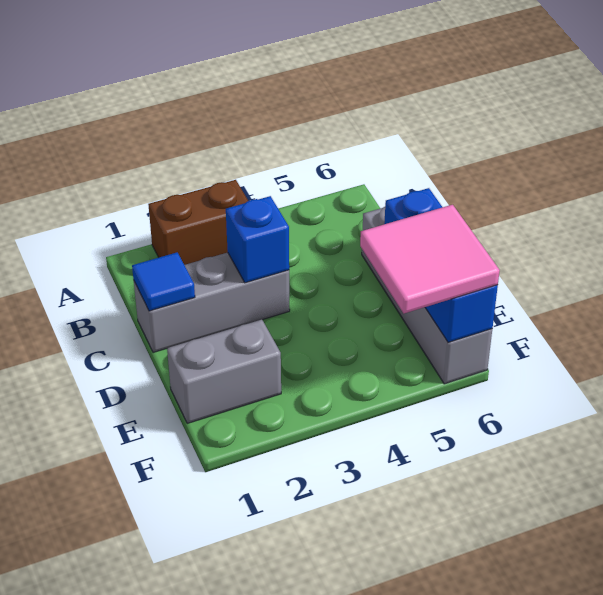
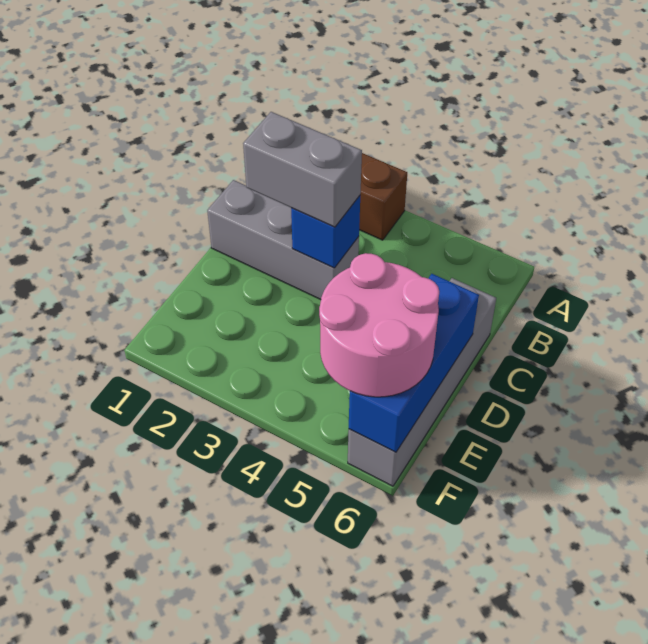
blue 1x1 tile [132,252,195,311] -> none
grey 1x2 brick [167,320,281,423] -> grey 1x2 brick moved to [243,112,362,227]
pink 2x2 tile [360,205,500,313] -> pink 2x2 round brick [319,253,439,397]

